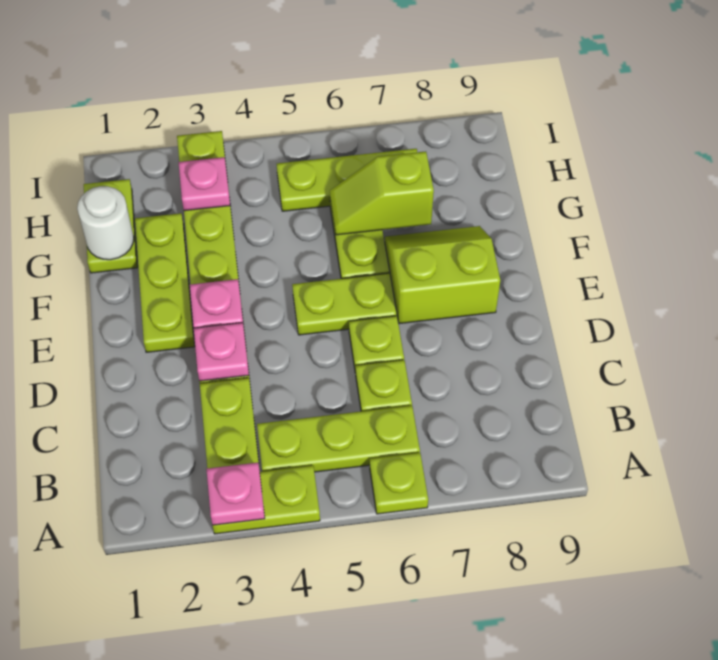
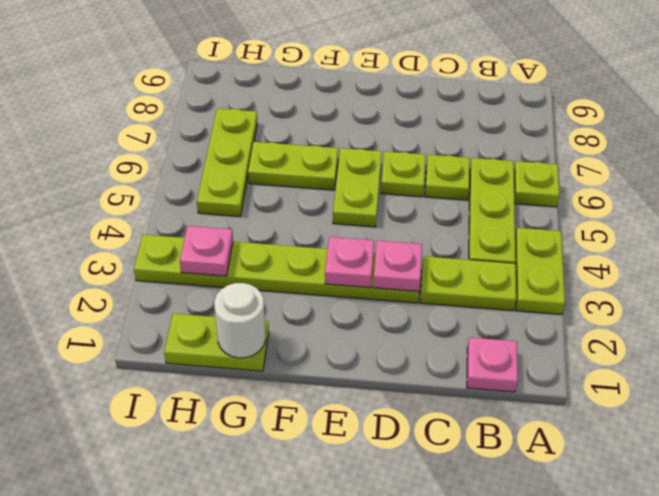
pink 1x1 plate [206,463,265,525] -> pink 1x1 plate moved to [467,337,518,392]
lime 1x3 plate [135,213,195,352] -> none
lime 2x2 slope [385,226,500,324] -> none
lime 1x2 slope [330,151,434,235] -> none

